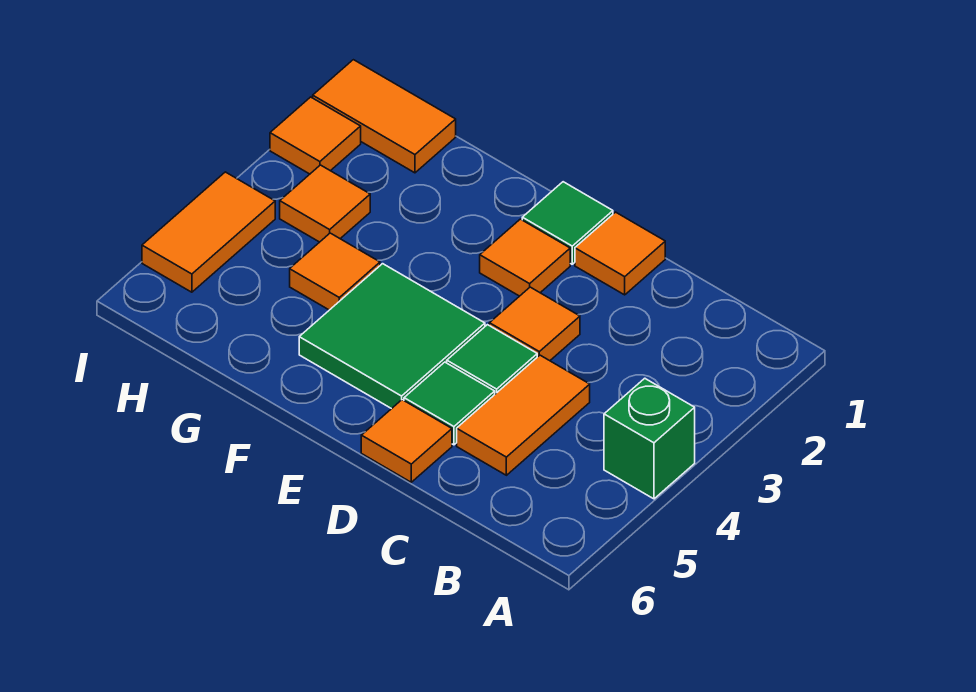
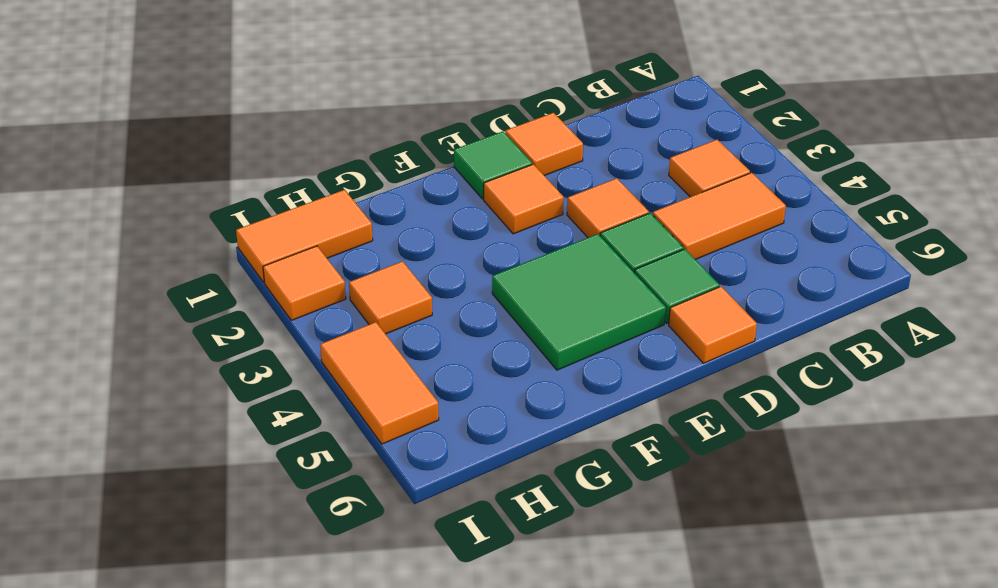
green 1x1 brick [604,378,695,499] -> none
orange 1x2 tile [457,355,590,475] -> orange 1x2 tile turned to [653,173,786,259]
orange 1x1 tile [290,233,380,310] -> orange 1x1 tile moved to [669,140,750,197]

